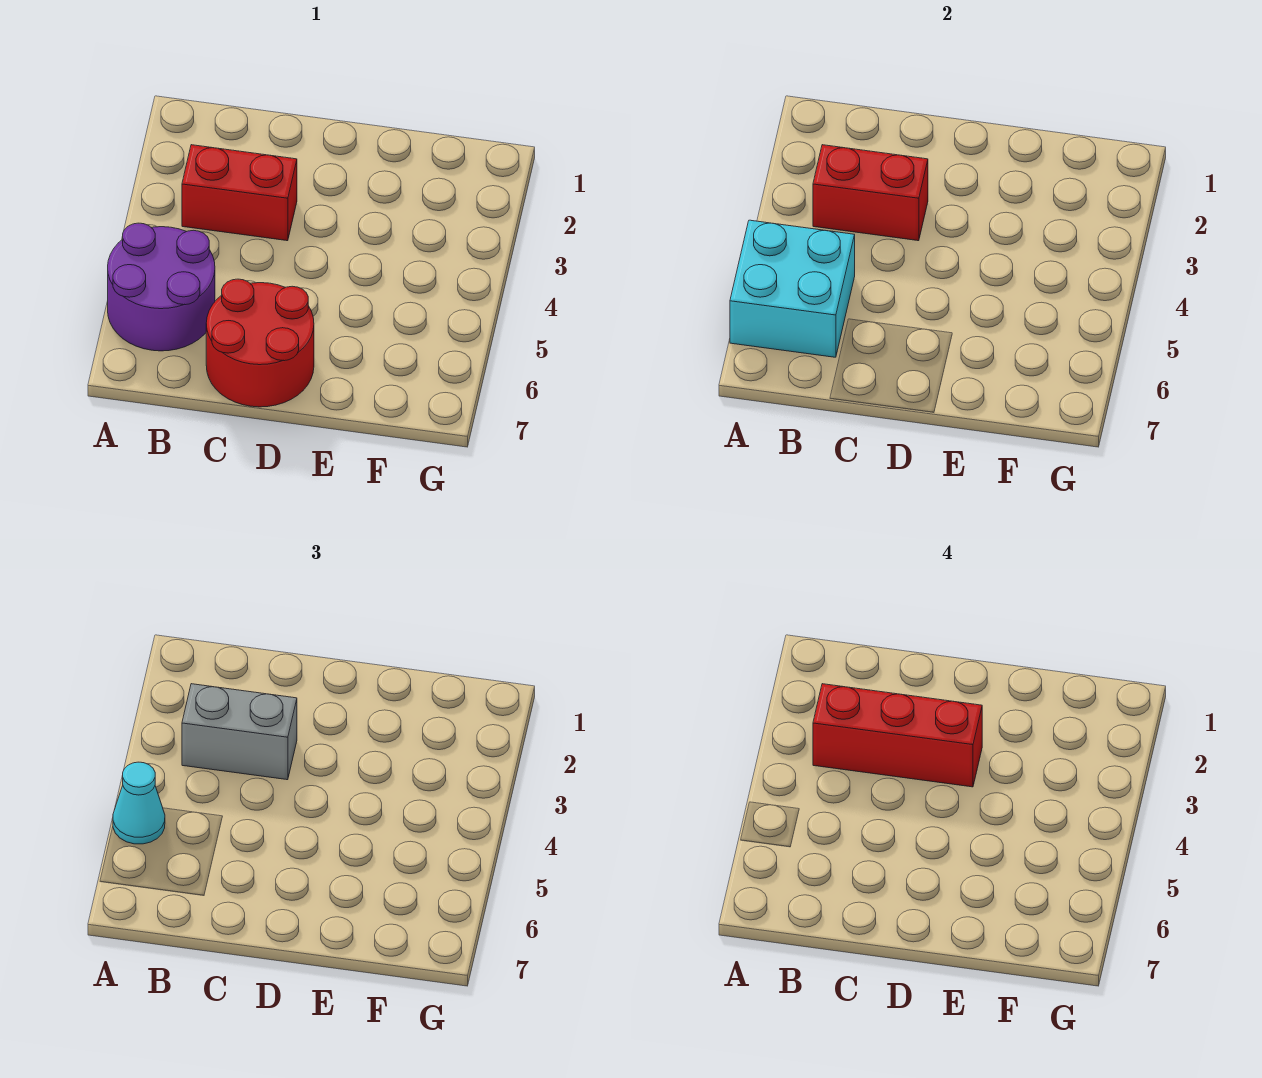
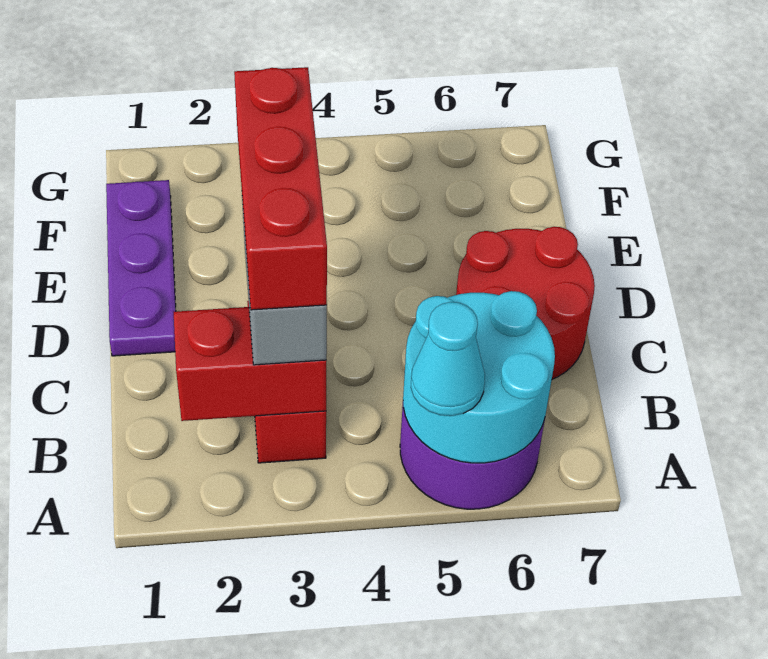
cyan 2x2 brick [730,220,855,357] -> cyan 2x2 round brick [403,291,555,463]
red 1x2 brick [813,145,928,241] -> red 1x2 brick turned to [174,307,326,421]
none -> purple 1x3 plate [106,180,176,356]

